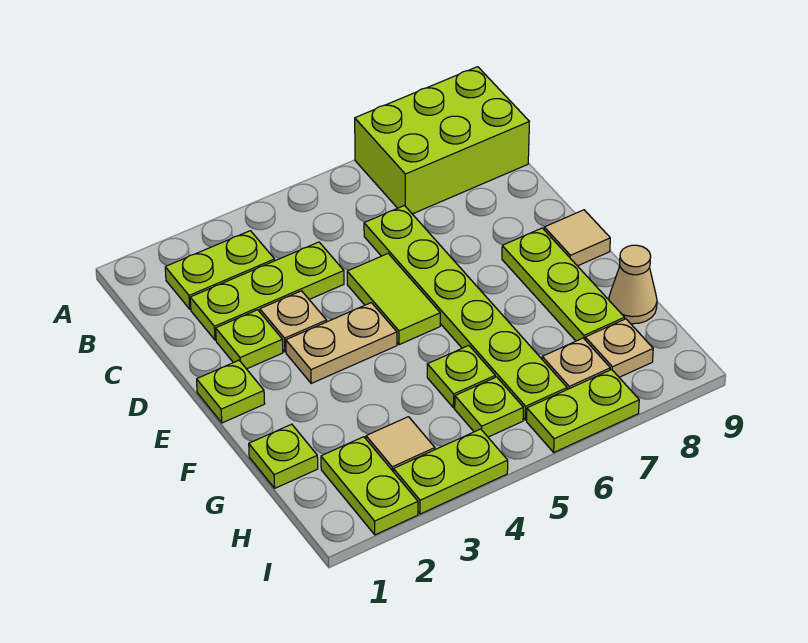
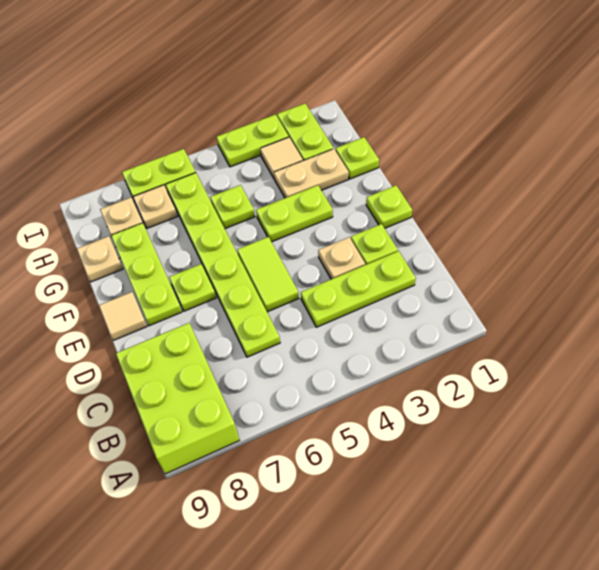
lime 2x3 brick [355,67,529,214] -> lime 2x3 brick turned to [116,323,239,474]
lime 1x2 plate [165,231,275,309] -> lime 1x2 plate moved to [256,185,333,242]
tan 1x2 plate [286,303,397,383] -> tan 1x2 plate moved to [274,149,349,198]
tan 1x1 cone [609,245,657,324] -> tan 1x1 plate [77,236,123,282]
lime 1x1 plate [455,377,523,437] -> lime 1x1 plate moved to [169,264,216,311]

